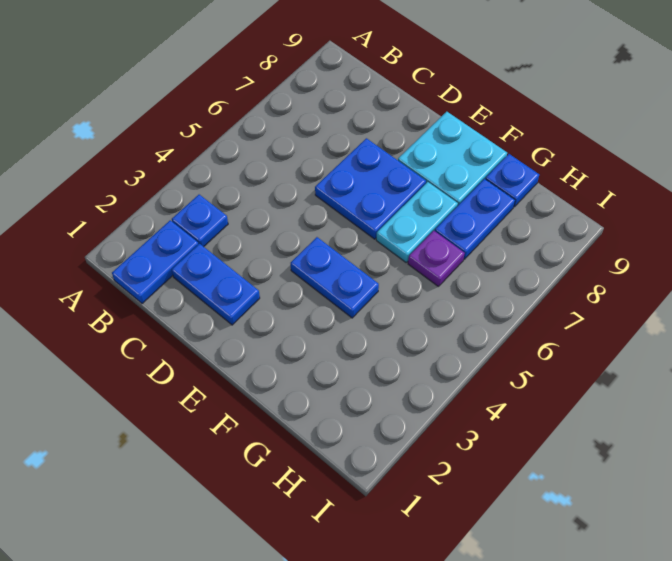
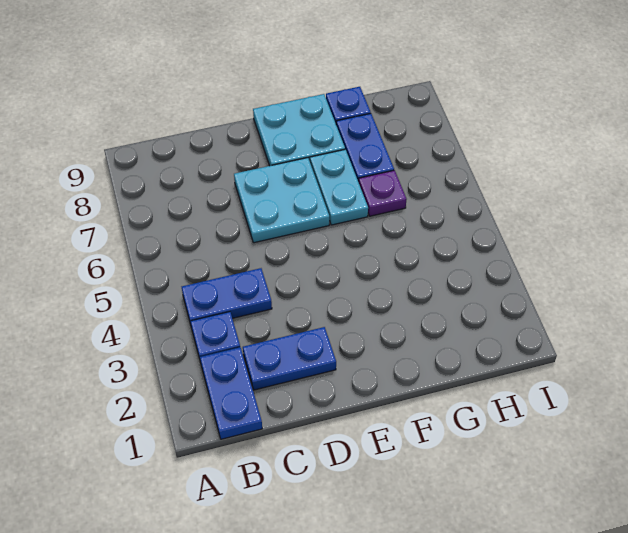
blue 2x2 plate [315,138,426,239] -> cyan 2x2 plate [234,158,329,243]
blue 1x2 plate [291,237,379,318] -> blue 1x2 plate moved to [182,268,272,324]

